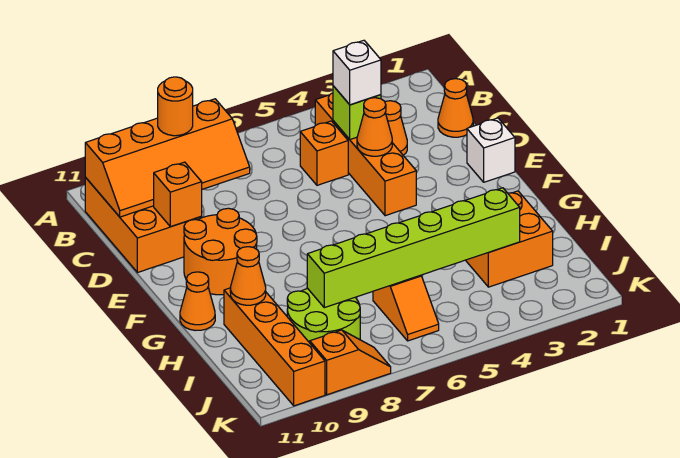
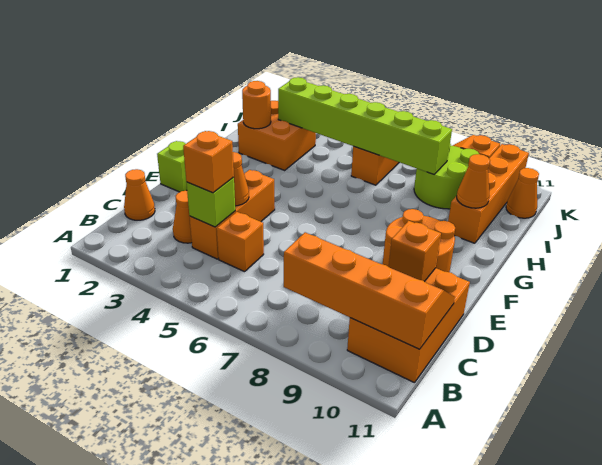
orange 1x4 brick [315,93,416,216] -> orange 1x3 brick [189,170,275,259]
orange 1x1 round brick [158,77,193,136] -> orange 1x1 round brick moved to [242,81,271,129]
white 1x1 brick [333,40,381,105] -> orange 1x1 brick [183,131,234,193]
white 1x1 brick [467,118,515,182] -> lime 1x1 brick [157,141,187,192]
orange 1x1 cone [180,272,215,331] -> orange 1x1 cone moved to [506,168,539,218]

